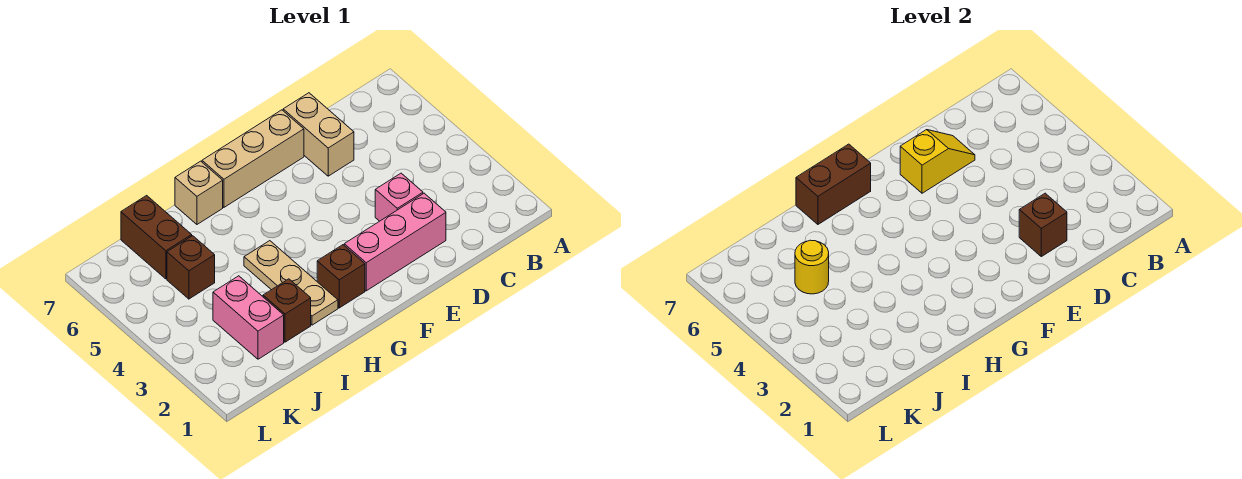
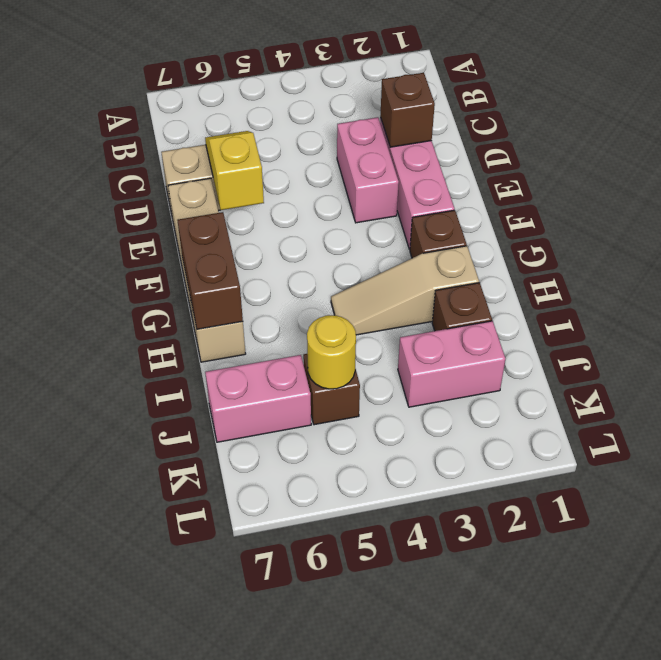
pink 1x1 brick [375,173,423,221] -> pink 1x2 brick [337,117,399,223]
tan 1x3 plate [244,241,338,325] -> tan 1x3 slope [331,246,479,335]
brown 1x2 brick [121,196,192,279] -> pink 1x2 brick [205,355,311,442]

